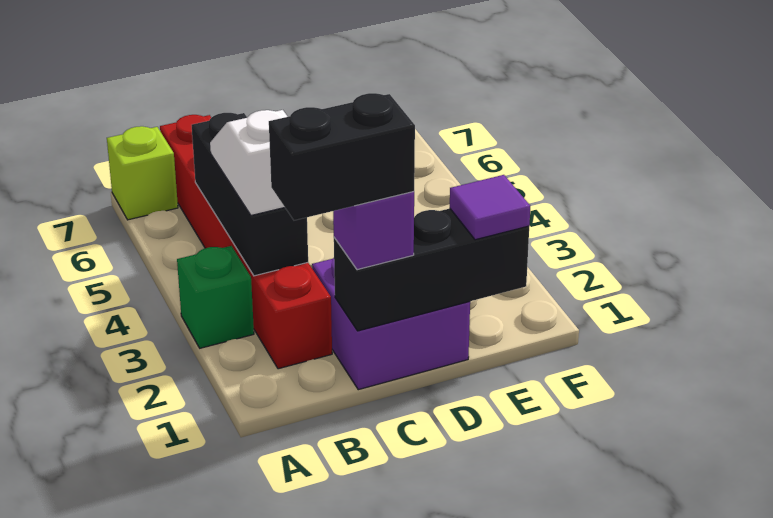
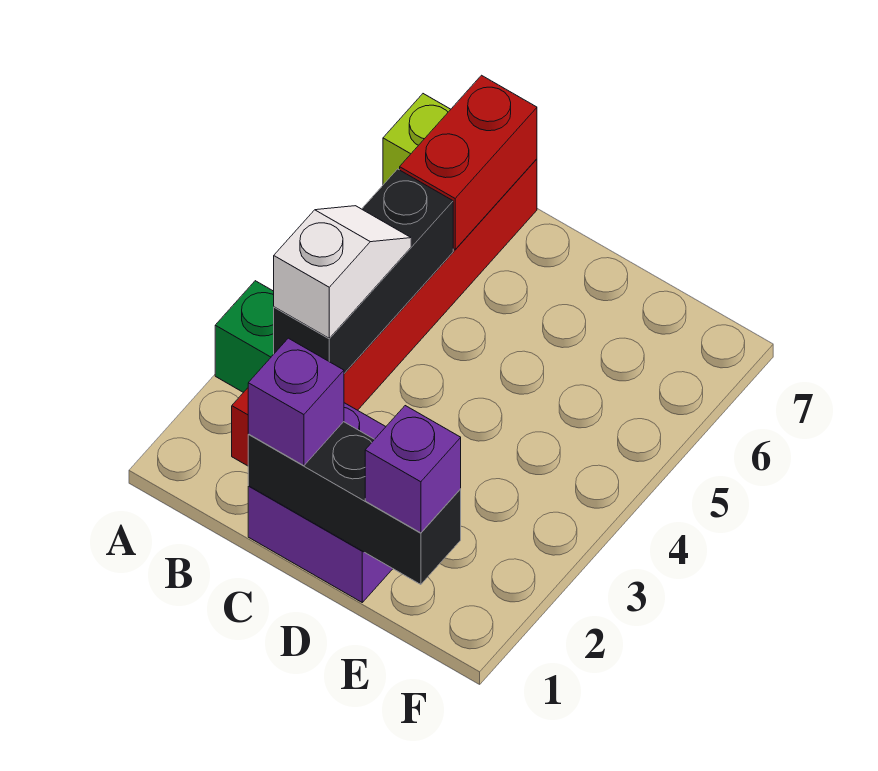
black 1x2 brick [269,93,415,220] -> none
none -> red 1x2 brick [400,75,537,249]
purple 1x1 tile [450,175,530,240] -> purple 1x1 brick [365,406,461,533]

